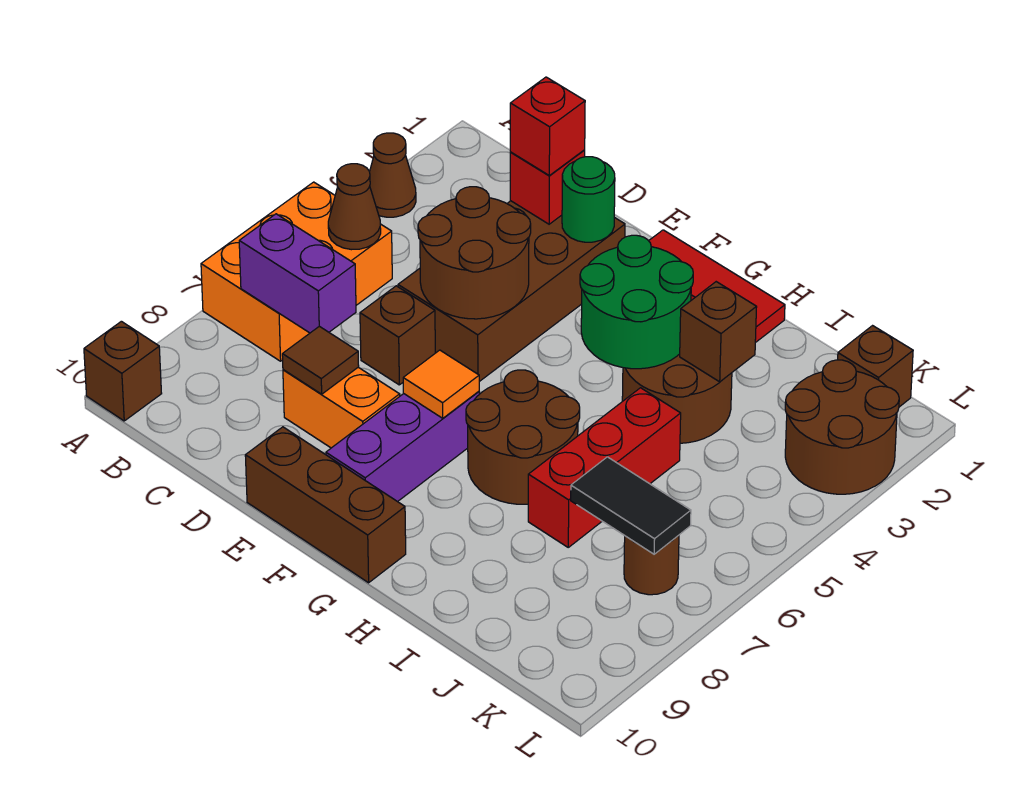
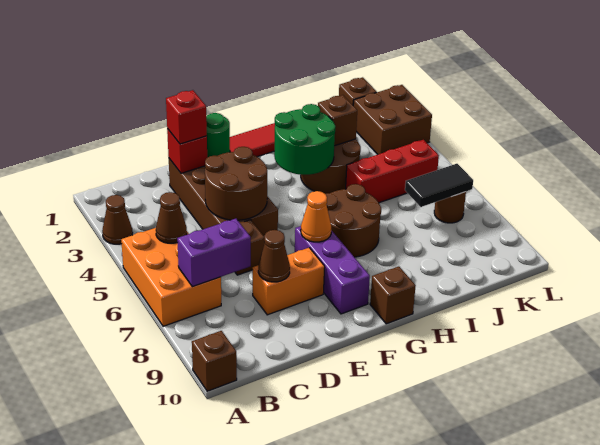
brown 1x1 tile [282,326,359,394] -> brown 1x1 cone [258,230,290,282]
brown 1x3 brick [245,427,406,583] -> brown 1x1 brick [370,266,416,324]
orange 1x1 tile [403,350,479,418] -> orange 1x1 cone [301,191,331,242]
red 1x3 brick [528,388,681,547] -> red 1x3 brick turned to [346,140,439,203]
brown 2x2 round brick [785,360,899,494] -> brown 2x2 brick [353,85,432,154]

